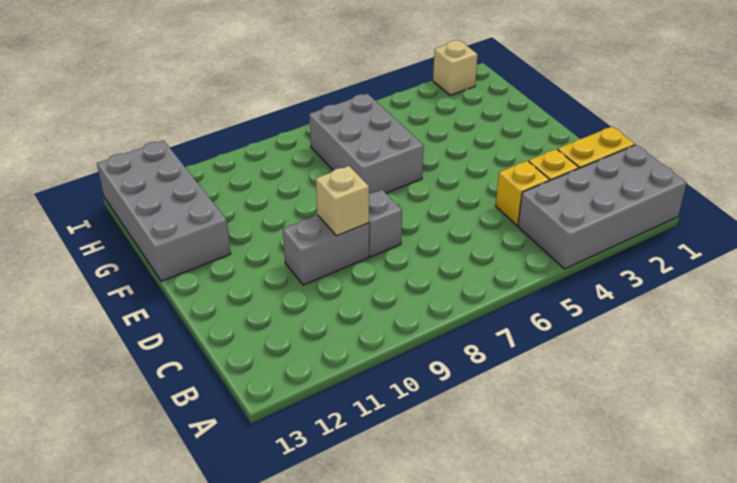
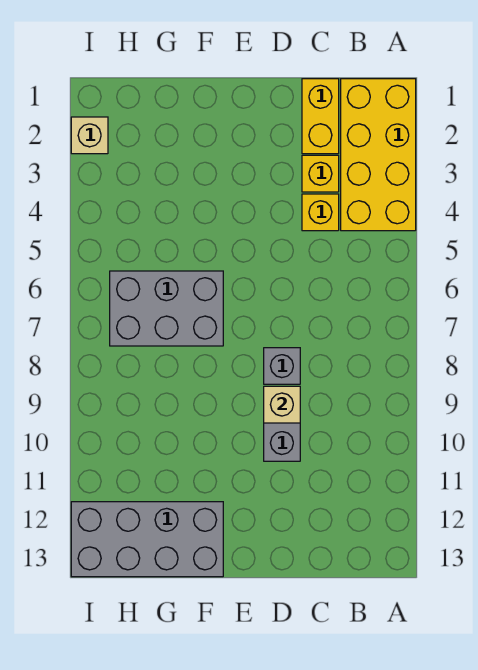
grey 2x4 brick [518,145,687,269] -> yellow 2x4 brick [341,79,416,231]

